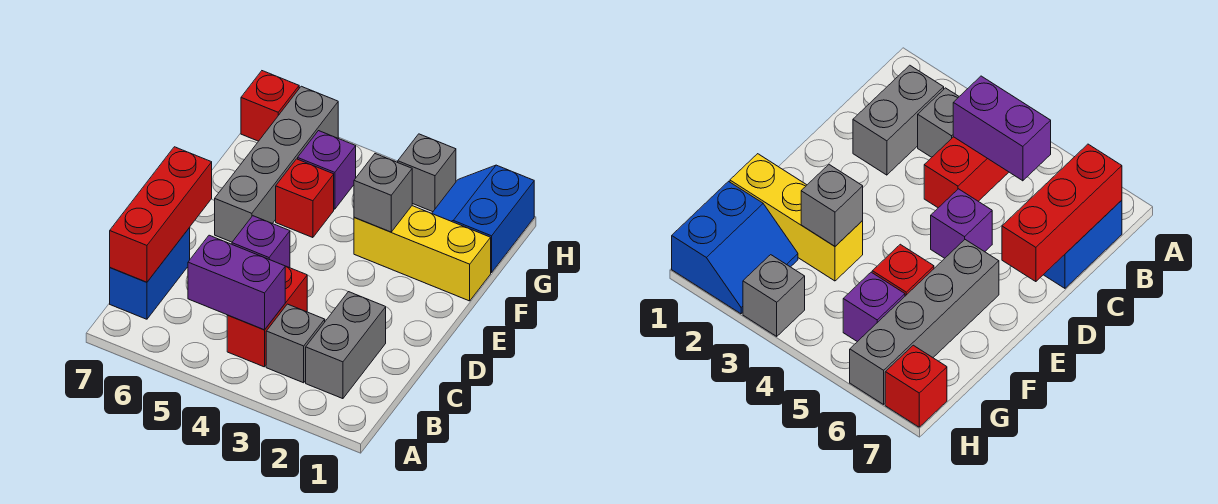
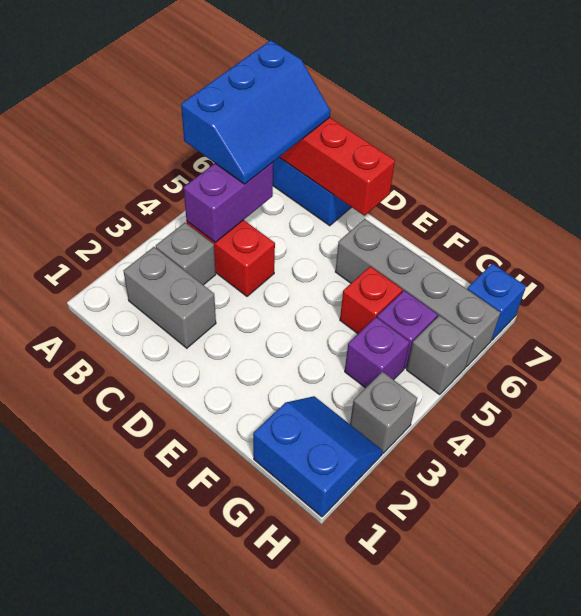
none -> blue 2x3 slope [181,40,331,184]
purple 1x1 brick [232,216,290,268] -> purple 1x1 brick moved to [345,317,410,388]
yellow 1x3 brick [354,206,491,301] -> none
grey 1x1 brick [354,154,412,232] -> grey 1x1 brick moved to [407,316,474,395]
red 1x1 brick [241,71,299,141] -> blue 1x1 brick [467,263,526,340]

